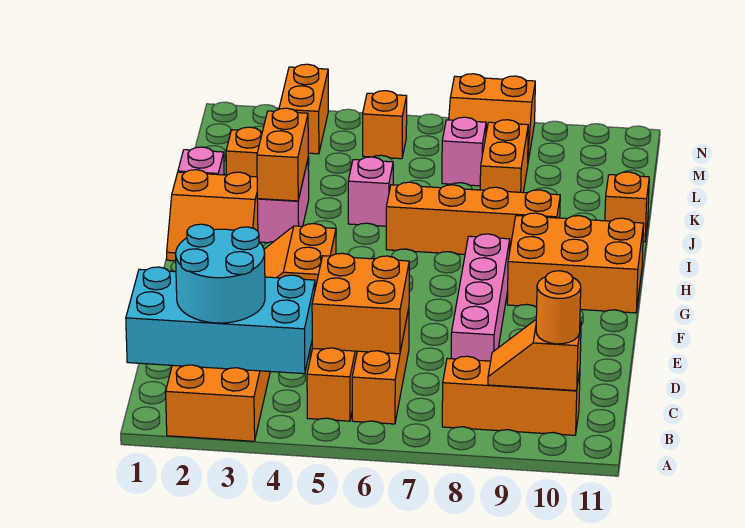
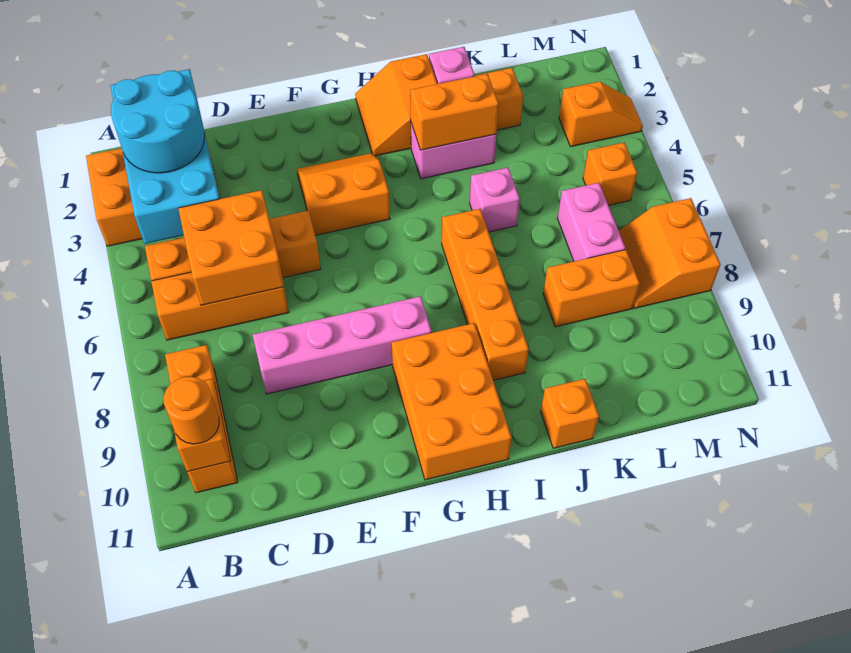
pink 1x1 brick [442,117,486,186] -> pink 1x2 brick [557,183,625,261]
orange 1x2 brick [279,64,328,154] -> orange 1x2 slope [559,81,643,147]

